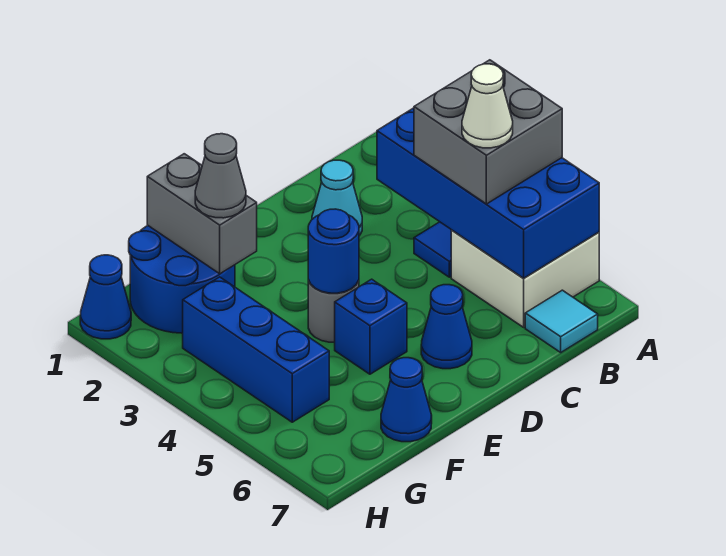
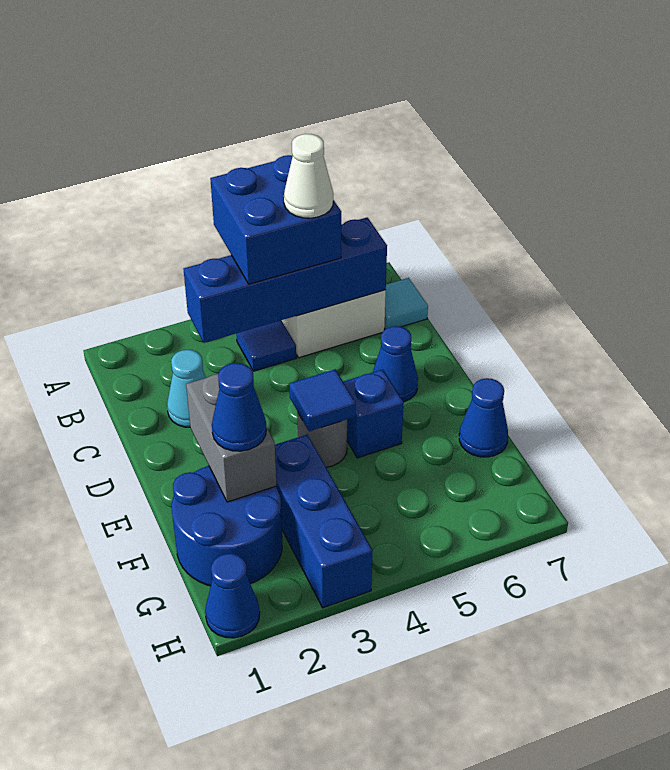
blue 2x4 brick [377,108,599,278] -> blue 1x4 brick [184,217,387,343]
grey 2x2 brick [414,60,562,204] -> blue 2x2 brick [210,155,341,284]
blue 1x1 round brick [308,209,359,293] -> blue 1x1 tile [289,369,356,431]
grey 1x2 brick [147,154,257,274] -> grey 1x2 brick turned to [186,374,276,502]
grey 1x1 cone [195,134,246,218] -> blue 1x1 cone [212,363,266,451]
blue 1x3 brick [183,277,329,422] -> blue 1x3 brick turned to [275,435,373,608]

